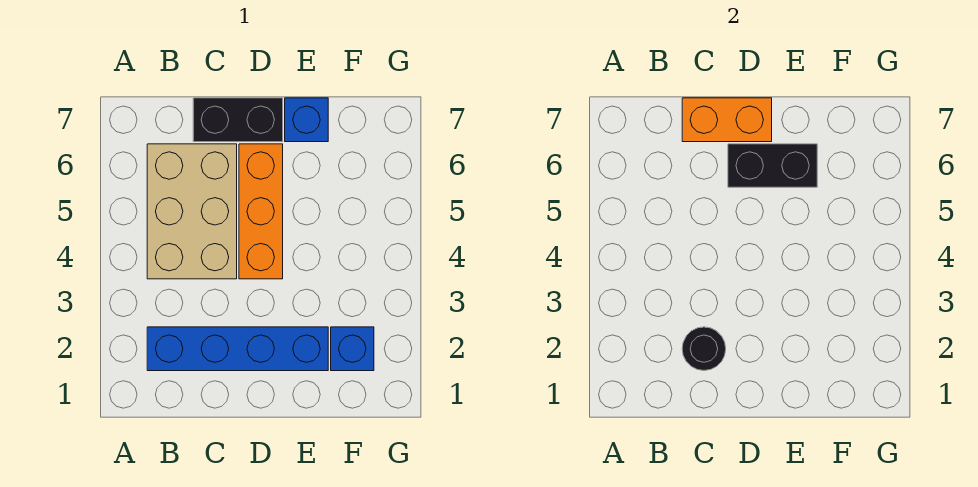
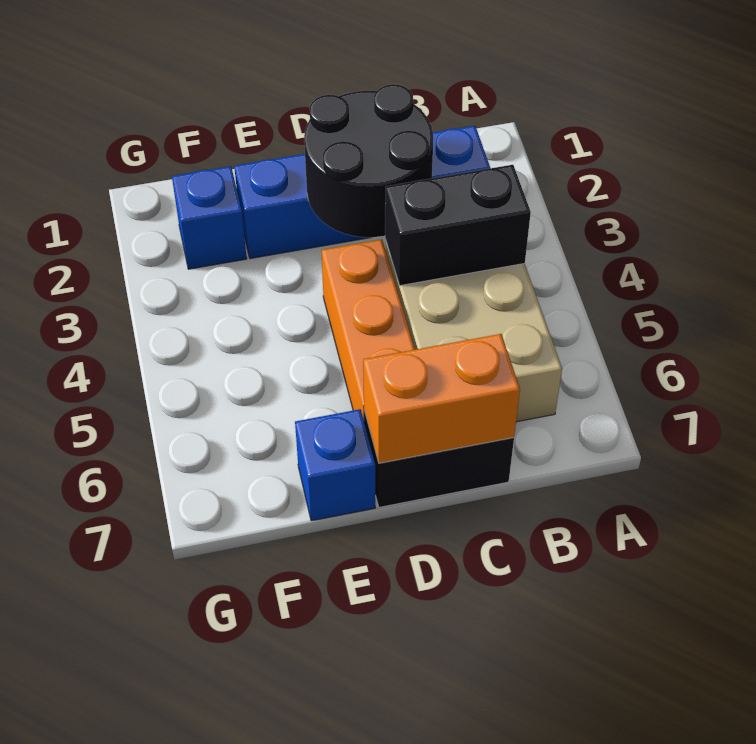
black 1x1 round brick [682,327,726,370] -> black 2x2 round brick [304,84,433,237]
black 1x2 brick [728,144,817,187] -> black 1x2 brick moved to [385,165,531,286]

